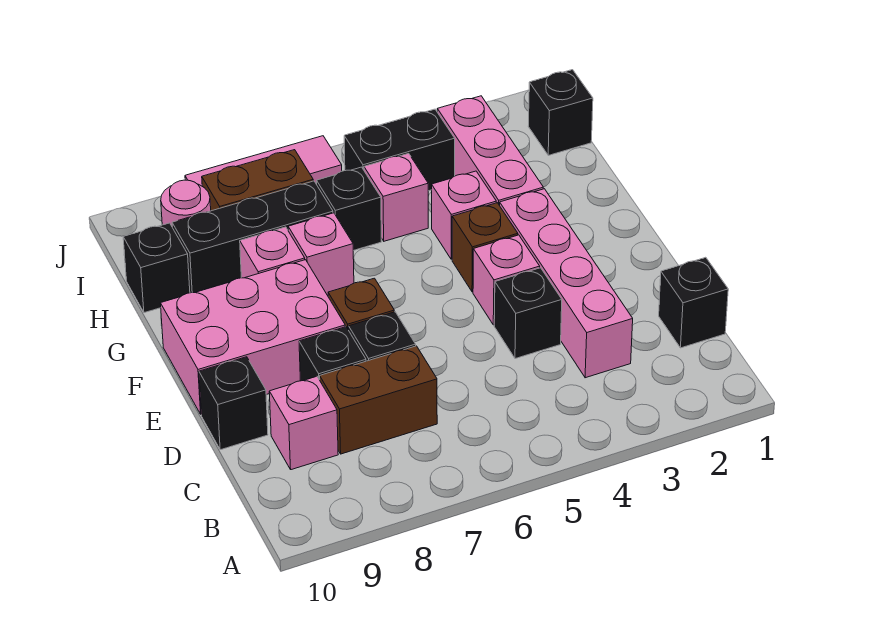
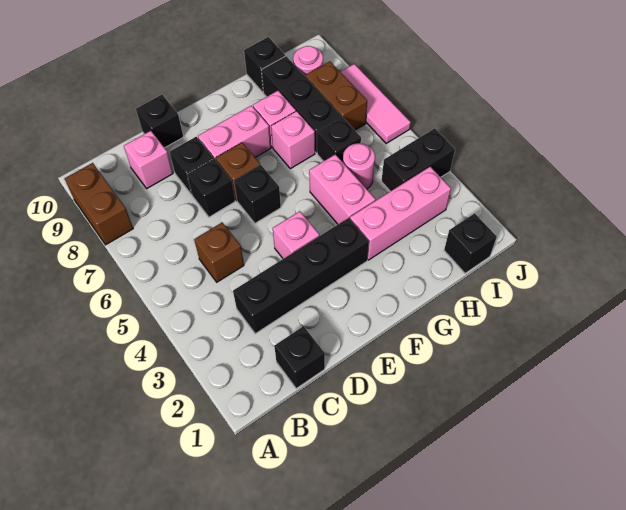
pink 1x4 brick [500,189,633,378] -> black 1x4 brick [233,218,369,334]
brown 1x2 brick [320,346,437,454] -> brown 1x2 brick moved to [64,163,133,245]
black 1x1 brick [494,268,562,359] -> black 1x1 brick moved to [234,165,281,223]
pink 2x3 brick [160,260,345,414] -> pink 1x2 brick [198,106,271,160]
brown 1x1 brick [452,203,518,292] -> brown 1x1 brick moved to [194,222,244,282]
pink 1x1 brick [432,171,496,259] -> pink 1x2 brick [309,154,375,224]
pink 1x1 brick [364,153,428,241] -> pink 1x1 round brick [343,143,375,189]
black 1x2 brick [344,109,455,191] -> black 1x2 brick turned to [382,128,455,191]

